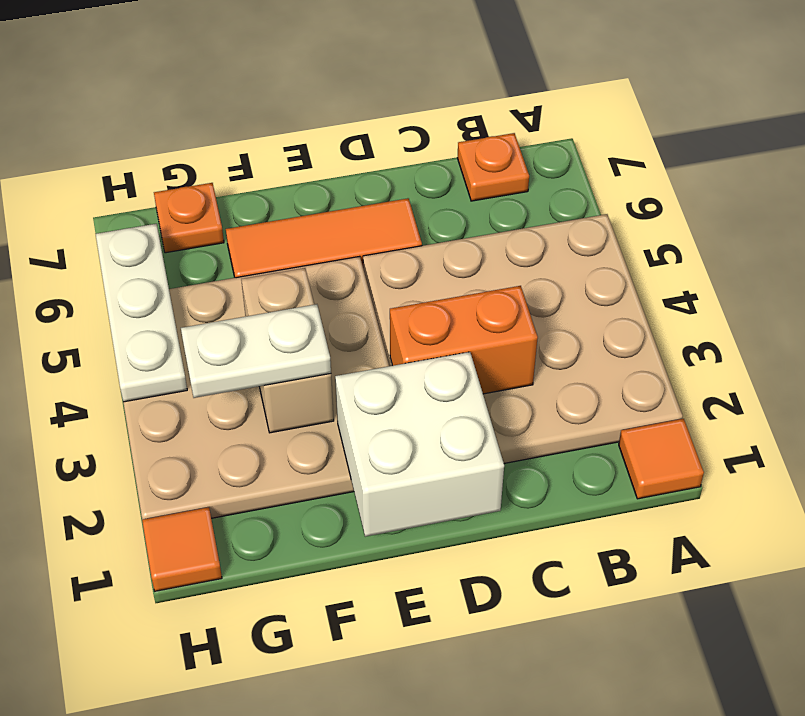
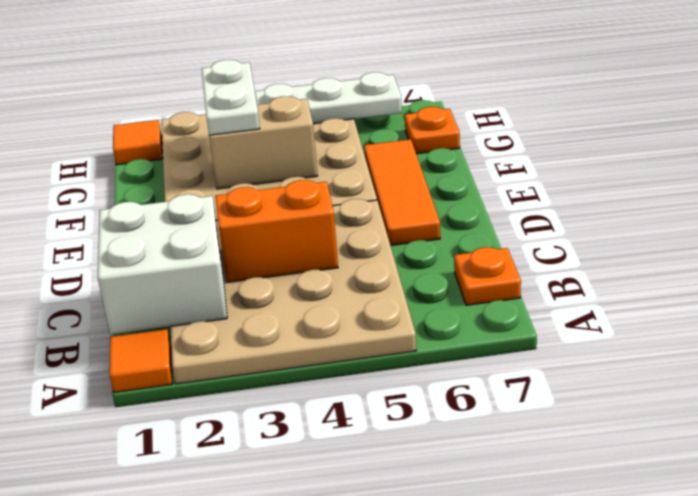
orange 1x2 brick [390,286,538,394] -> orange 1x2 brick turned to [215,180,338,282]
white 2x2 brick [335,352,504,537] -> white 2x2 brick moved to [98,194,227,334]

